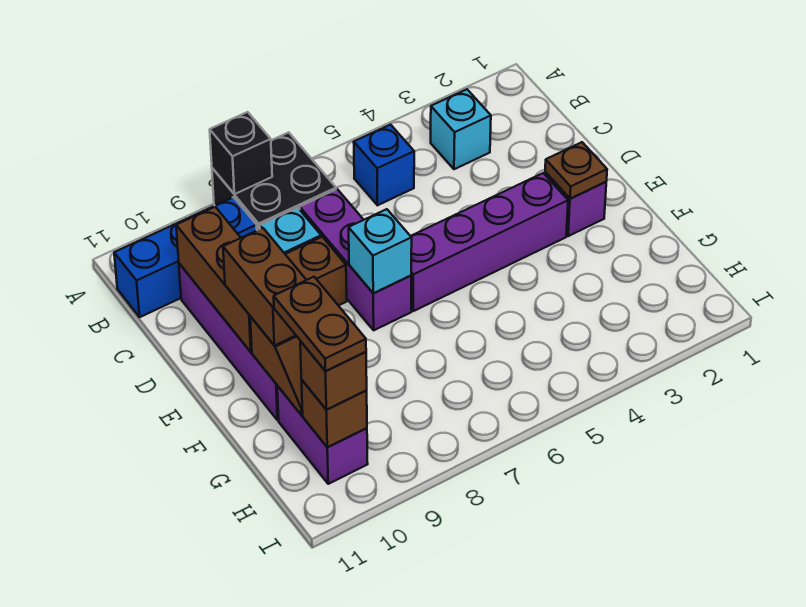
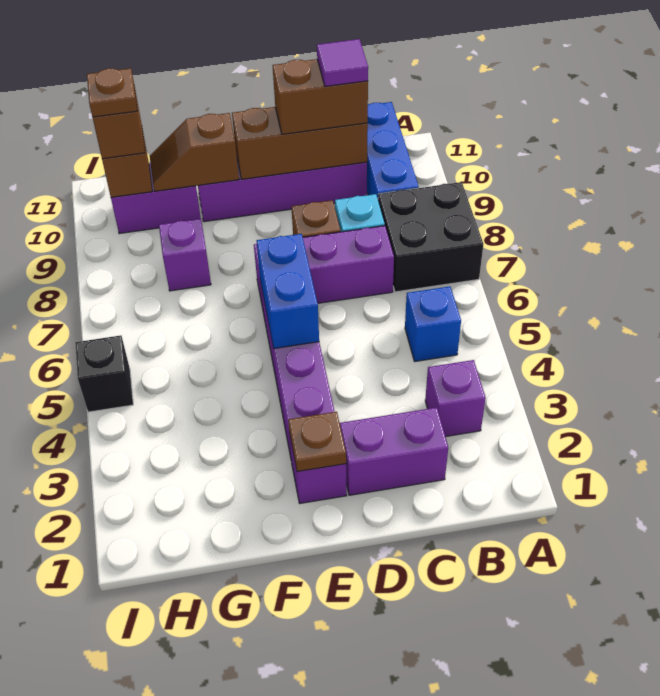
black 1x1 brick [210,112,272,194] -> black 1x1 brick moved to [75,335,133,412]
cyan 1x1 brick [431,89,491,169] -> purple 1x1 brick [425,360,486,437]
none -> purple 1x2 brick [340,407,448,495]
none -> purple 1x1 tile [317,39,368,86]
none -> blue 1x2 brick [256,234,319,348]
cyan 1x1 brick [349,209,412,293] -> none
brown 1x2 brick [223,228,306,346] -> brown 1x2 brick moved to [273,59,368,134]
none -> purple 1x1 brick [159,219,211,291]
brown 1x2 plate [274,277,366,371] -> brown 1x1 plate [87,68,137,117]

